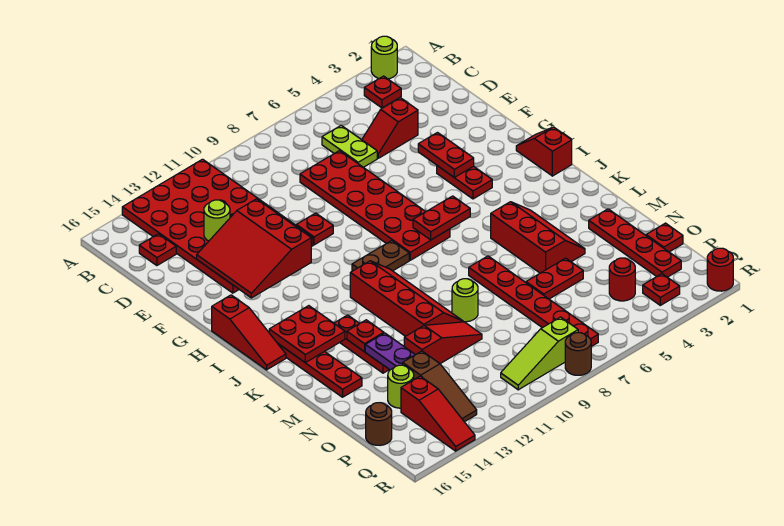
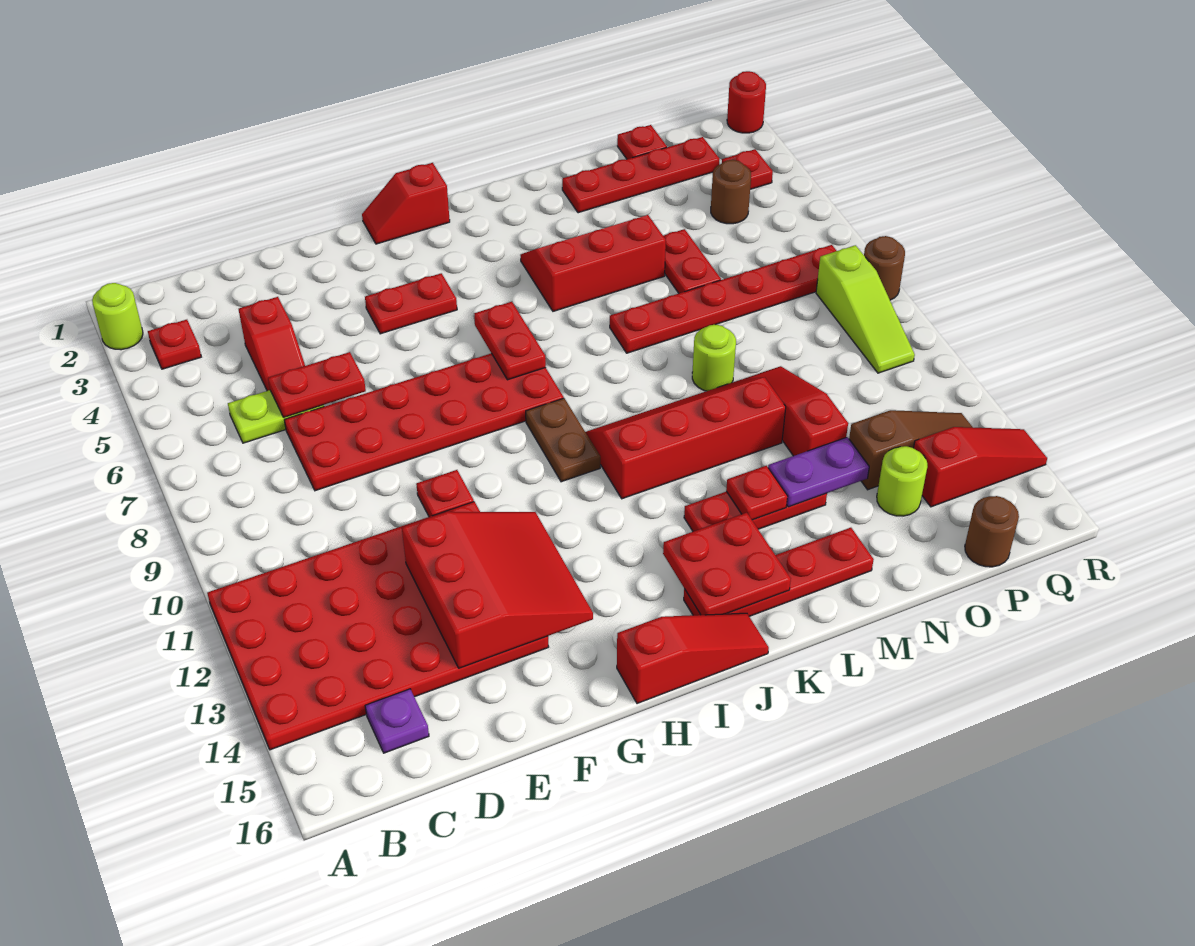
red 1x1 plate [139,234,176,266] -> purple 1x1 plate [365,689,429,753]
lime 1x1 round brick [204,200,230,241] -> none
red 3x3 slope [197,199,311,298] -> red 3x3 slope turned to [402,512,593,668]
red 1x2 plate [418,133,474,177] -> red 1x2 plate moved to [268,352,366,417]
red 1x1 round brick [609,258,635,301] -> brown 1x1 round brick [711,160,751,224]

